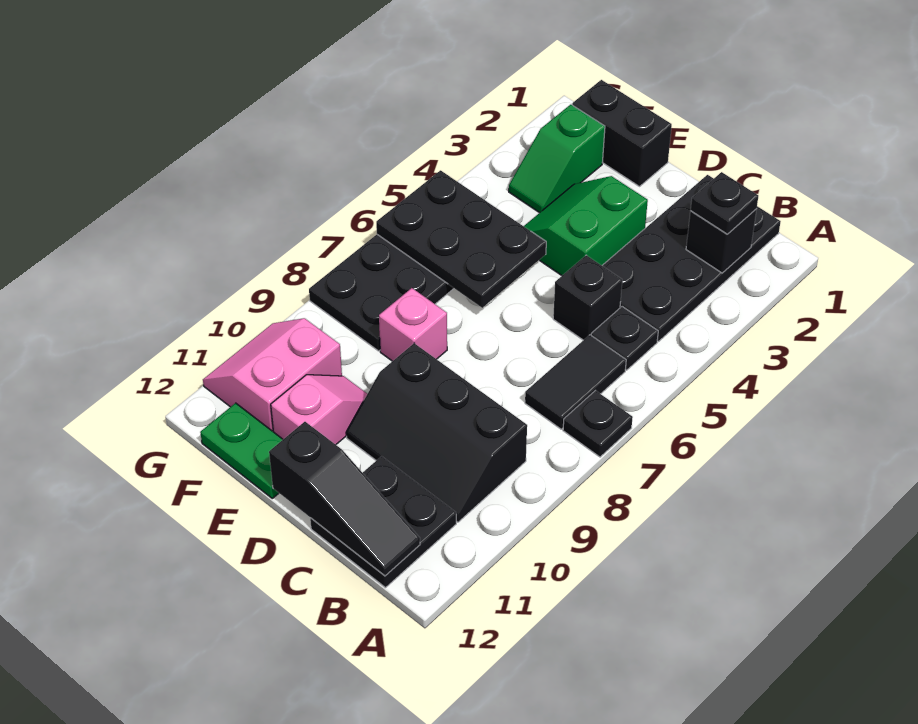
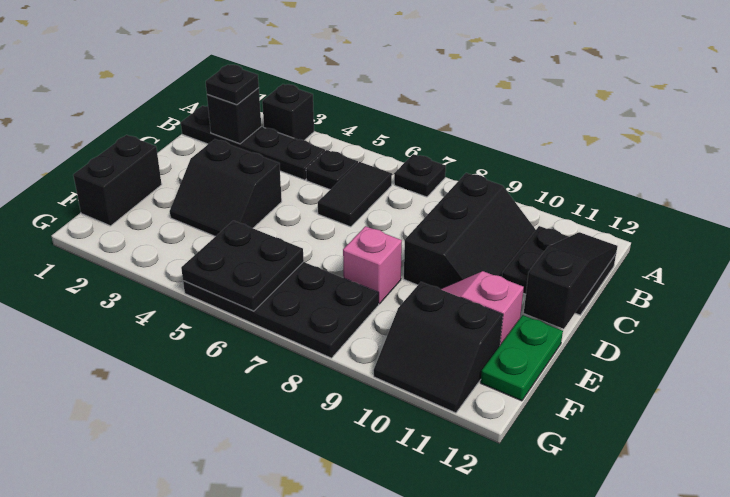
black 2x4 plate [602,175,781,341] -> black 1x4 plate [181,106,325,180]
black 1x2 tile [525,335,626,429] -> black 1x2 tile turned to [318,162,392,227]
black 1x1 brick [553,255,622,340] -> black 1x1 brick moved to [262,84,314,140]
green 2x2 slope [524,176,648,276] -> black 2x2 slope [170,139,282,237]
black 2x3 plate [376,170,546,308] -> black 2x2 plate [181,221,304,311]
green 1x2 slope [509,105,605,213] -> none
pink 2x2 slope [203,318,342,431] -> black 2x2 slope [374,282,503,413]

